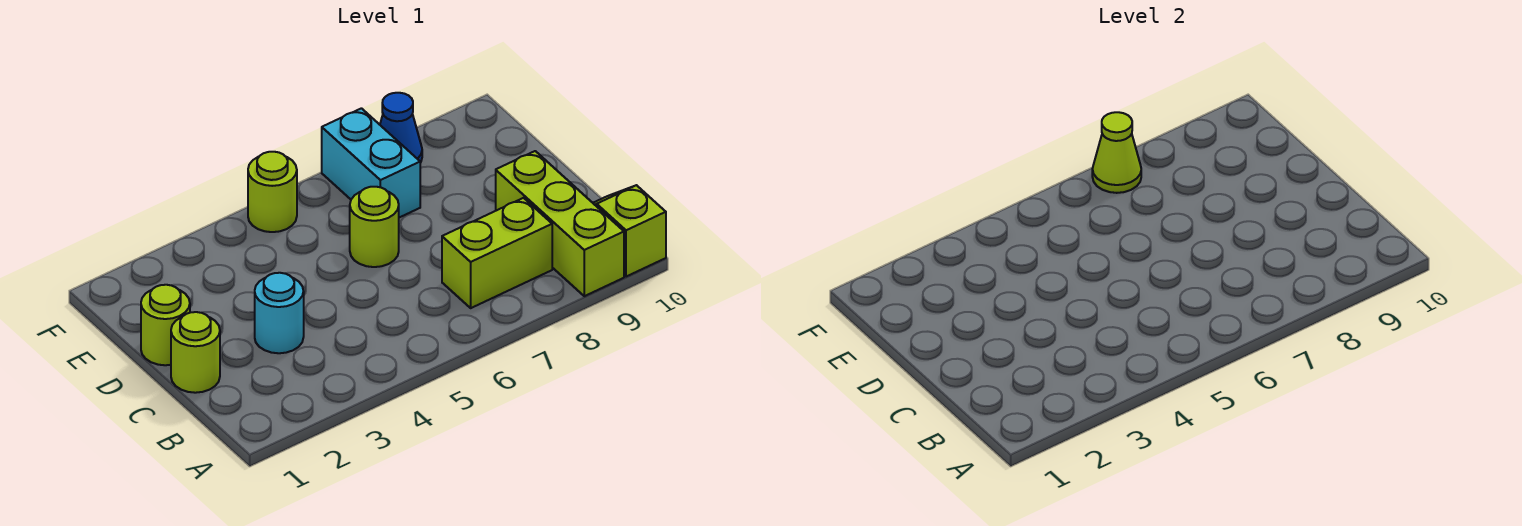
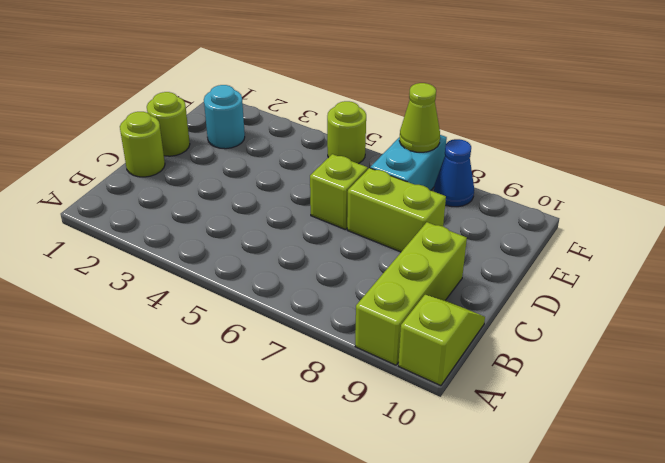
lime 1x2 brick [442,198,552,308] -> lime 1x2 brick moved to [347,168,446,252]
cyan 1x1 round brick [255,273,304,353] -> cyan 1x1 round brick moved to [204,85,245,149]
lime 1x1 round brick [350,187,399,267] -> lime 1x1 brick [310,154,368,230]

